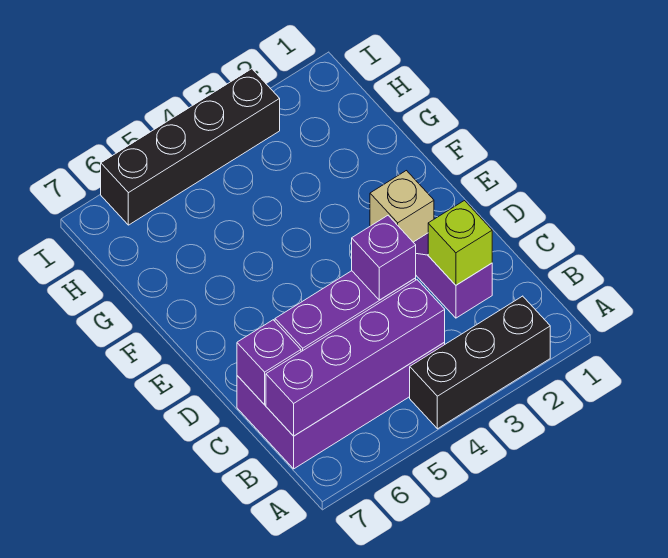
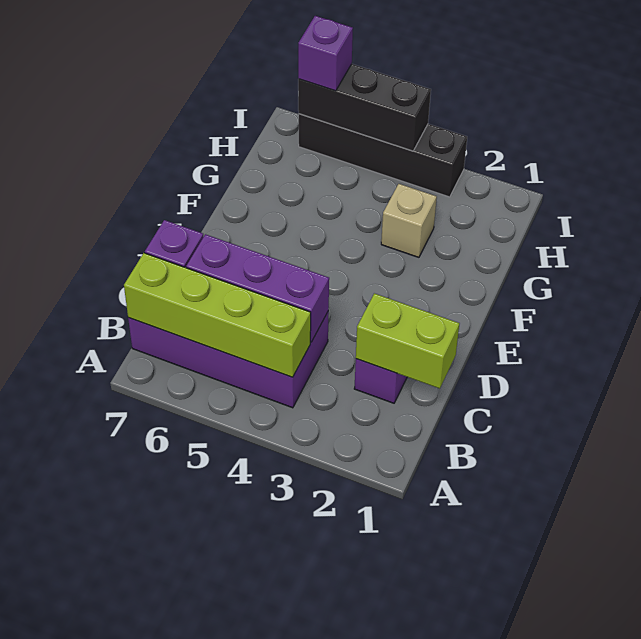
black 1x3 brick [410,296,550,429] -> black 1x3 brick moved to [298,64,431,151]
purple 1x4 brick [266,280,445,436] -> lime 1x4 brick [124,253,311,377]
lime 1x1 brick [428,201,492,285] -> lime 1x2 brick [356,293,459,389]
purple 1x1 brick [352,216,416,300] -> purple 1x1 brick moved to [298,16,353,91]
tan 1x1 brick [370,171,434,242] -> tan 1x1 brick moved to [381,184,437,257]

